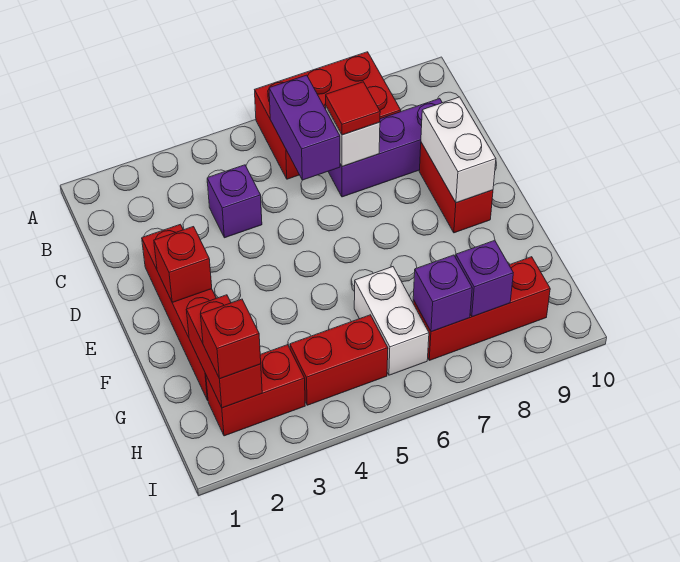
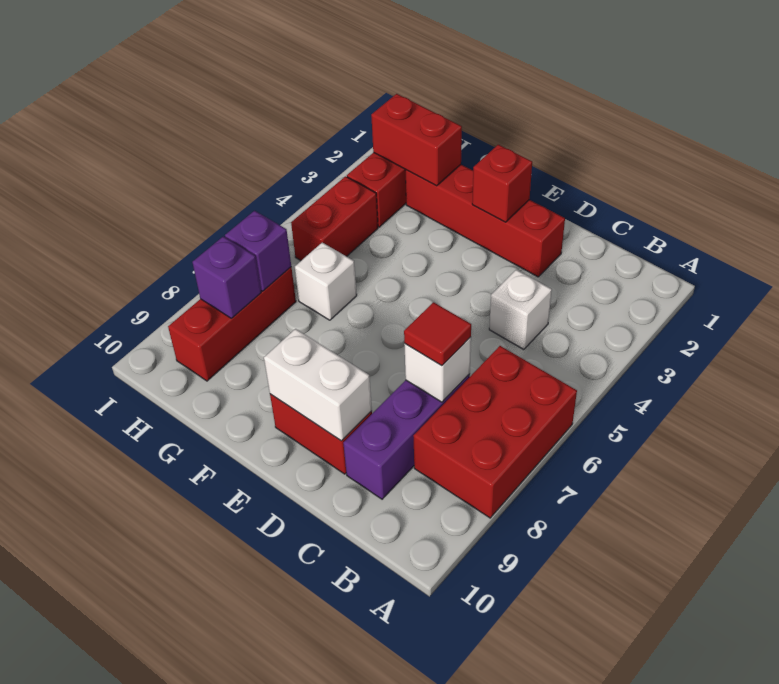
purple 1x2 brick [269,75,340,180] -> none
purple 1x1 brick [207,165,262,238] -> white 1x1 brick [489,270,552,350]
white 1x2 brick [354,267,429,375] -> white 1x1 brick [295,243,357,320]
red 1x1 brick [201,299,261,379] -> none

